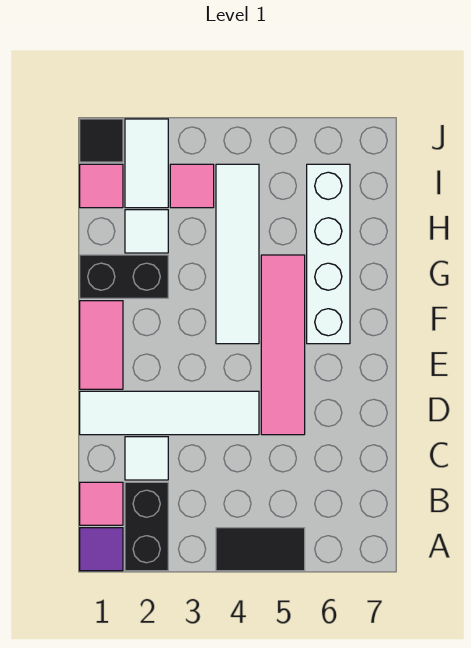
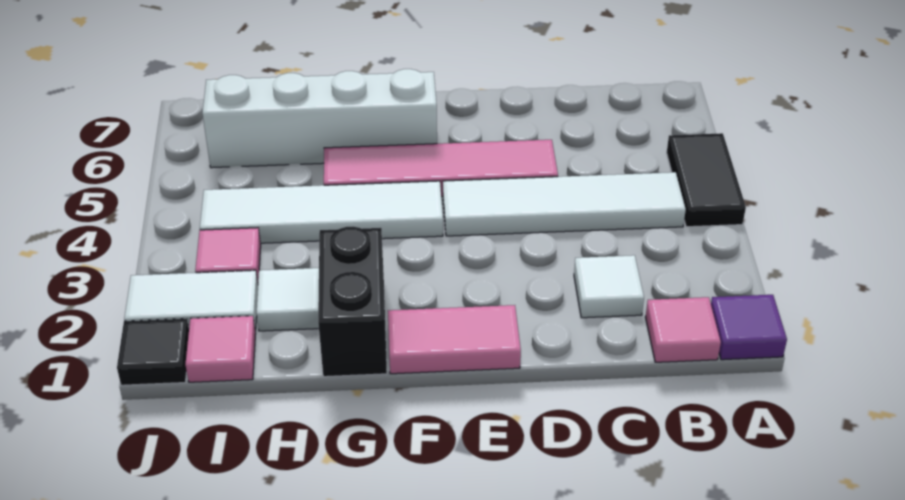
black 1x2 brick [125,482,168,571] -> none
white 1x4 tile [80,391,259,435] -> white 1x4 tile turned to [443,172,686,236]

